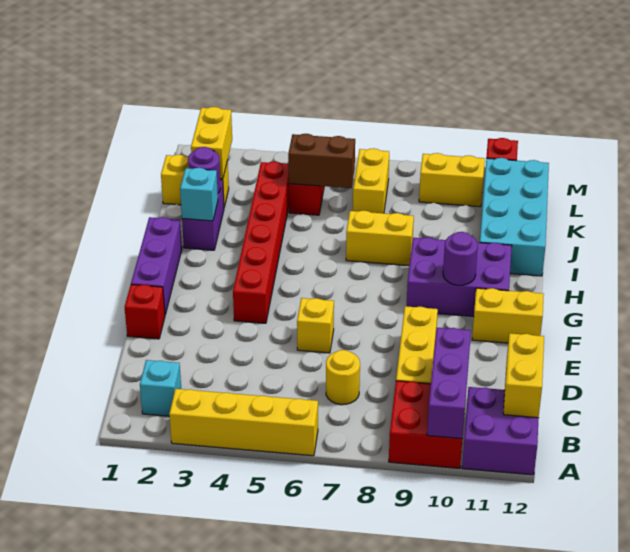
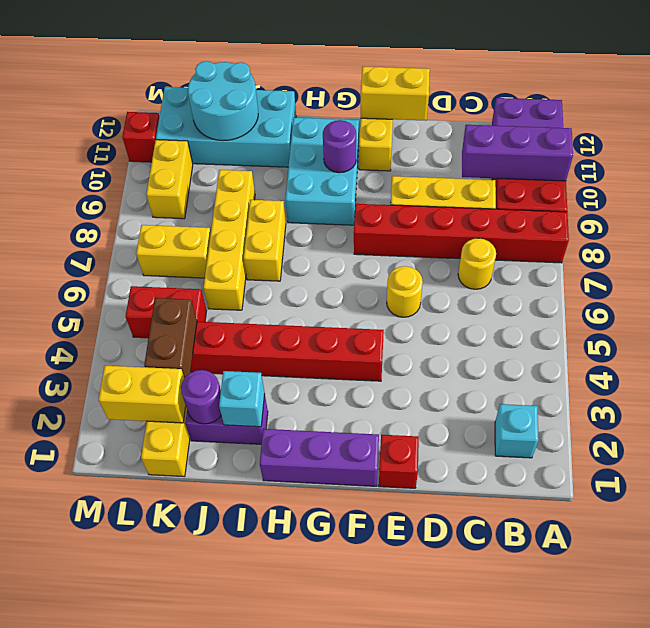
yellow 1x4 brick [169,389,318,456] -> yellow 1x4 brick moved to [204,170,255,310]
none -> red 1x6 brick [354,204,569,263]
yellow 1x2 brick [503,333,544,418] -> yellow 1x2 brick moved to [361,67,430,121]
yellow 1x1 brick [297,298,334,353] -> yellow 1x1 round brick [387,266,423,317]
purple 2x3 brick [407,237,512,316] -> cyan 2x3 brick [285,118,359,225]
none -> cyan 2x2 round brick [188,61,258,141]
brown 1x2 brick [288,134,355,188] -> brown 1x2 brick moved to [144,298,197,378]

